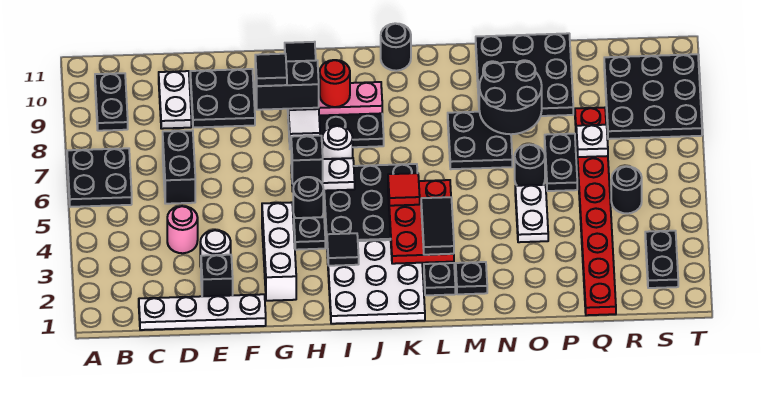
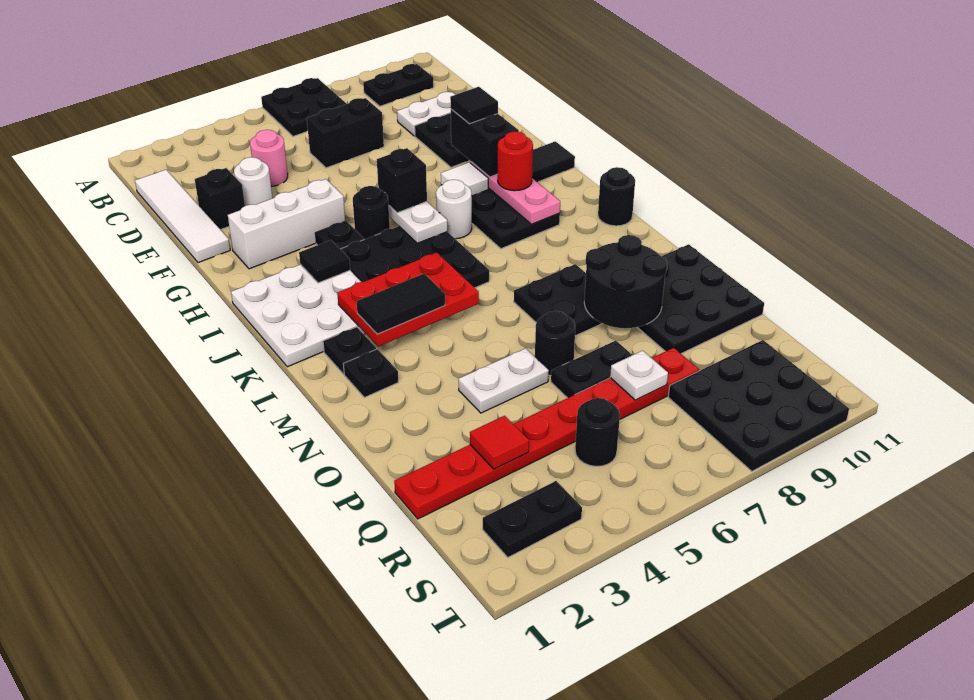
white 1x4 plate [139,294,266,330] -> white 1x4 tile [135,170,230,263]
red 1x1 tile [388,173,420,206] -> red 1x1 tile moved to [470,416,529,469]

